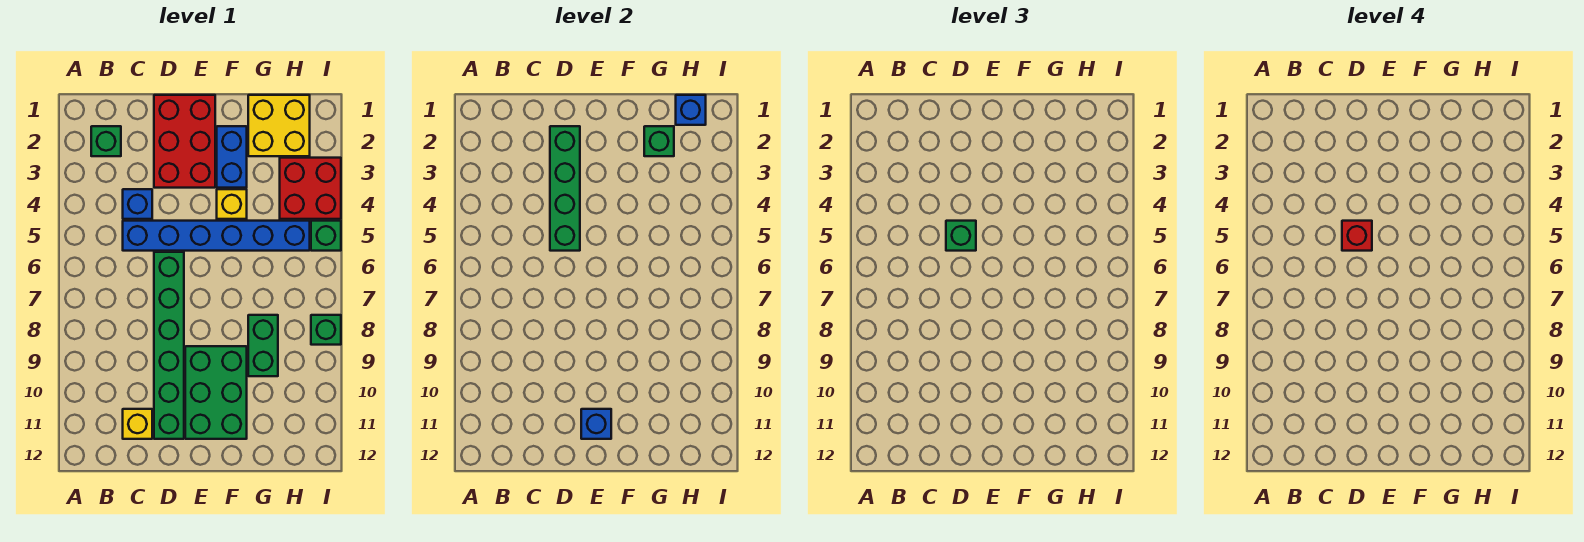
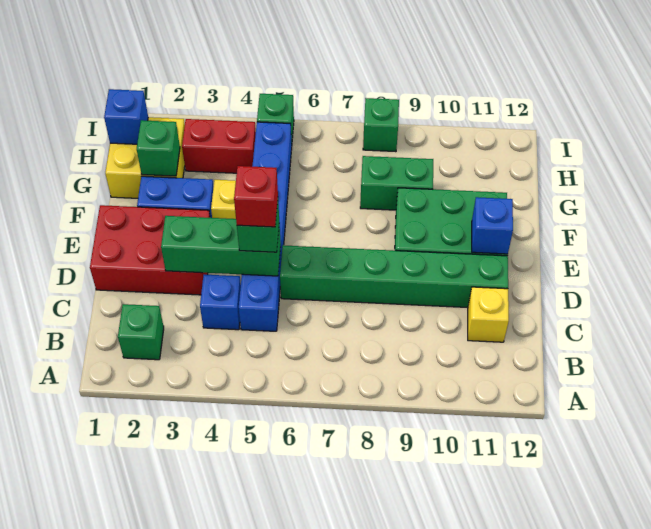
green 1x4 brick [550,126,580,251] -> green 1x3 brick [161,216,281,276]
red 2x2 brick [280,158,341,219] -> red 1x2 brick [182,119,256,173]

